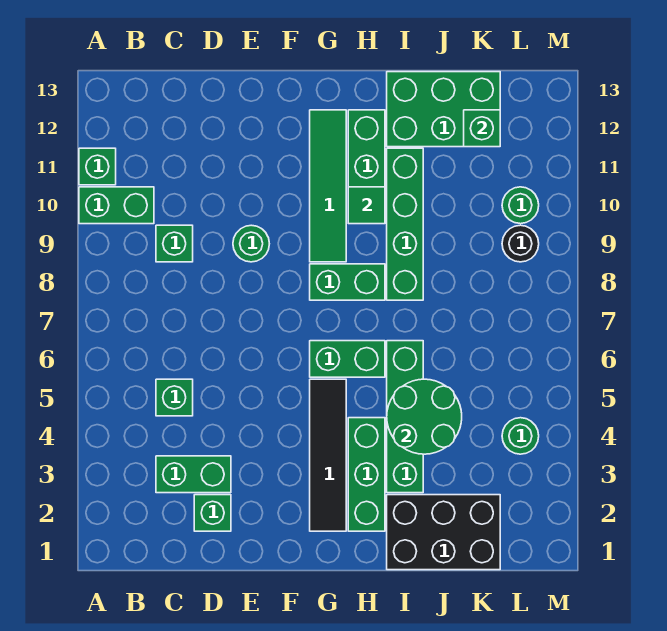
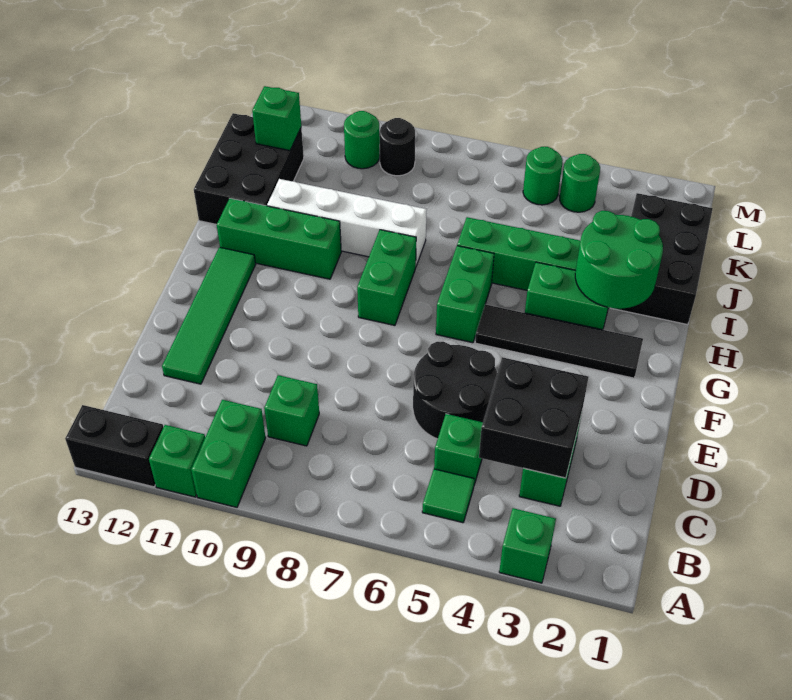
none -> black 1x2 brick [65,405,163,487]
none -> black 2x2 brick [479,357,588,478]
green 1x1 brick [194,495,231,531] -> green 1x1 brick moved to [499,508,556,583]
none -> black 2x2 round brick [413,342,497,439]
green 1x1 round brick [233,225,269,262] -> green 1x1 round brick moved to [523,147,563,205]
green 1x4 tile [310,110,346,262] -> green 1x4 tile turned to [162,247,256,384]
green 1x3 brick [348,418,385,531] -> green 1x2 brick [525,262,608,330]
green 1x1 tile [348,187,385,224] -> green 1x1 tile moved to [422,469,474,523]
green 2x2 round brick [387,379,462,454] -> green 2x2 round brick moved to [575,211,663,309]
green 1x4 brick [387,148,423,300] -> white 1x4 brick [267,179,427,266]
green 2x3 brick [387,72,500,147] -> black 2x3 brick [194,113,304,224]

